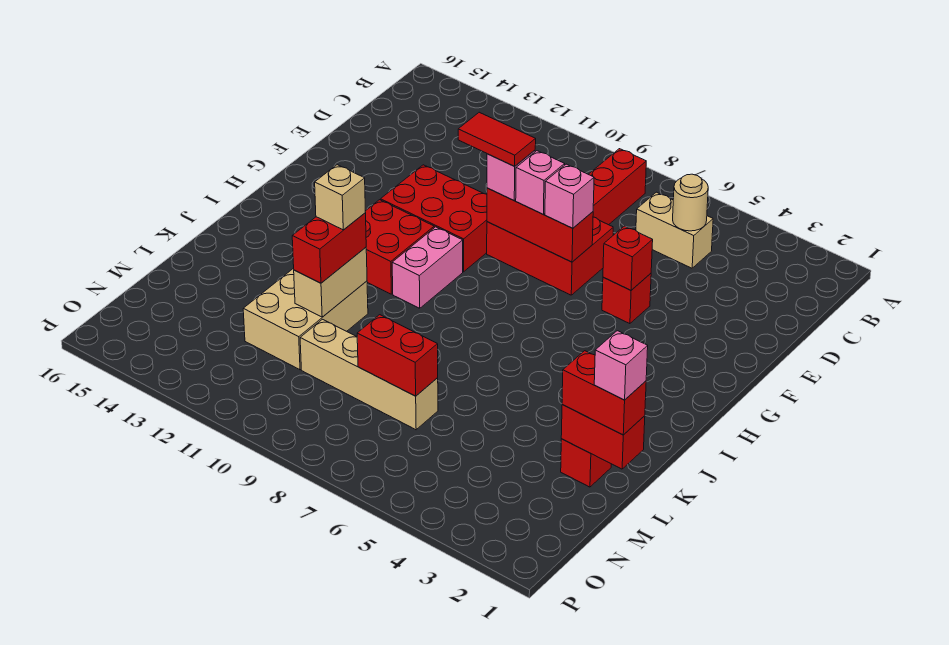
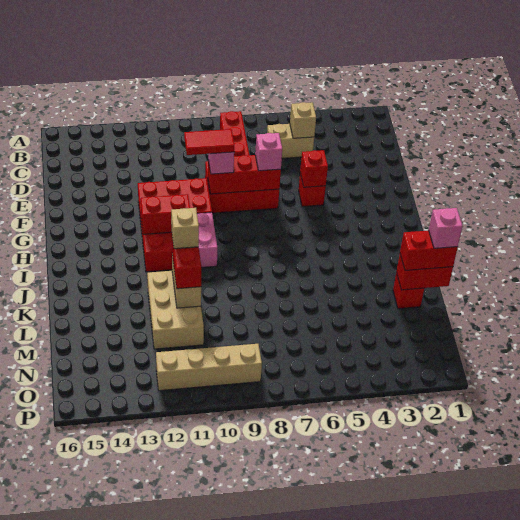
tan 1x1 round brick [673,174,708,231] -> tan 1x1 brick [290,102,316,138]
pink 1x1 brick [516,151,565,214] -> none
tan 1x4 brick [300,319,438,430] -> tan 1x4 brick moved to [156,344,262,391]
red 1x2 brick [357,315,438,396] -> red 1x2 brick moved to [141,194,190,234]

